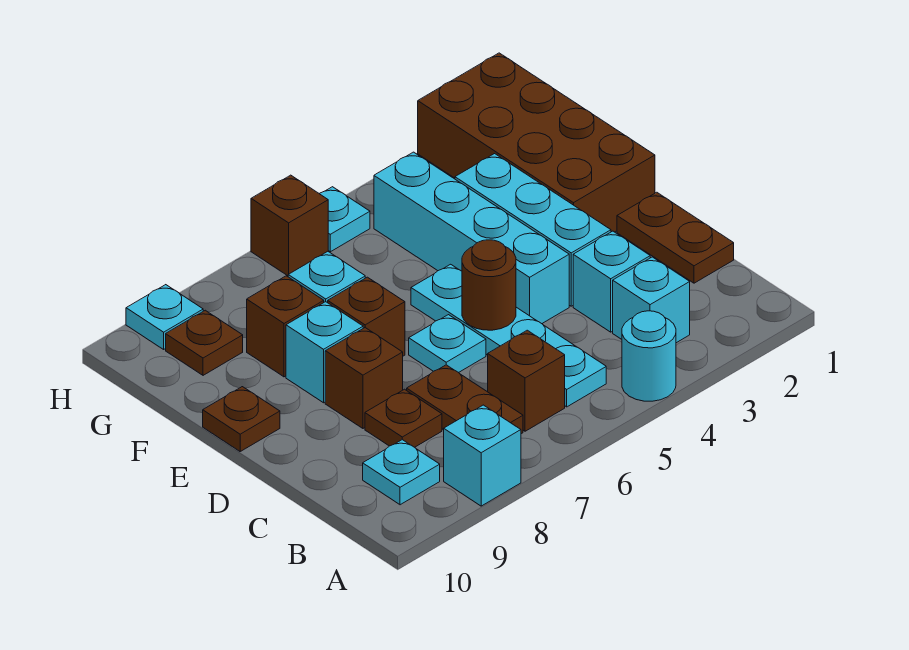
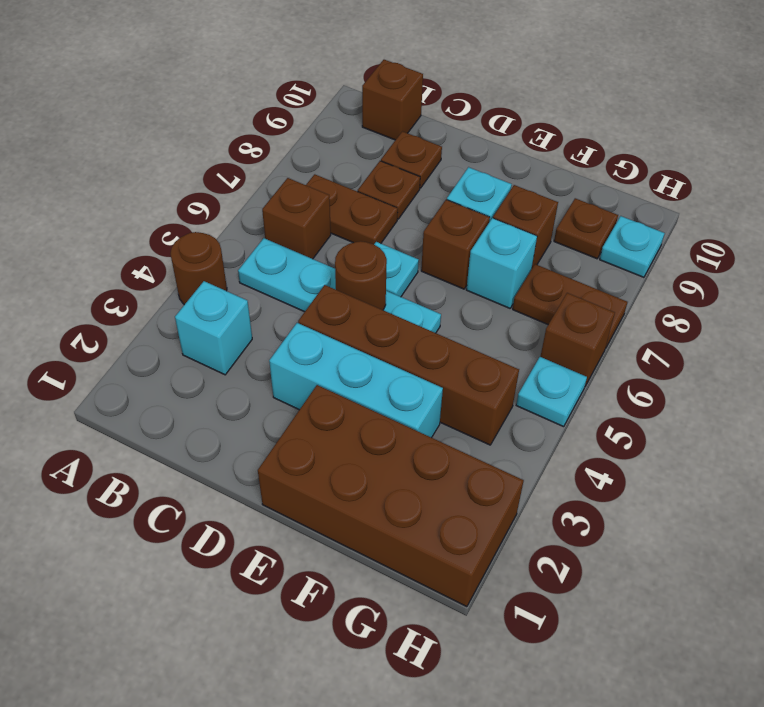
cyan 1x1 round brick [622,311,676,401] -> brown 1x1 round brick [170,232,227,305]
cyan 1x1 brick [444,405,521,506] -> none
cyan 1x1 plate [363,440,440,505] -> none
brown 1x2 plate [617,192,734,283] -> brown 1x2 plate moved to [513,264,627,347]
cyan 1x1 brick [573,231,650,332] -> none
cyan 1x4 brick [374,152,569,324] -> brown 1x4 brick [298,285,519,445]
brown 1x1 brick [325,328,403,428] -> brown 1x1 brick moved to [362,60,423,140]
brown 1x1 plate [203,387,280,451] -> brown 1x1 plate moved to [381,131,442,188]

